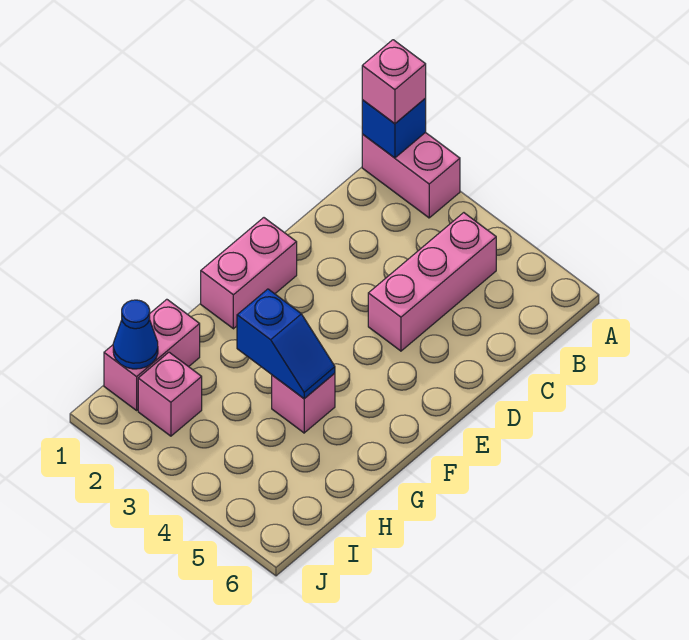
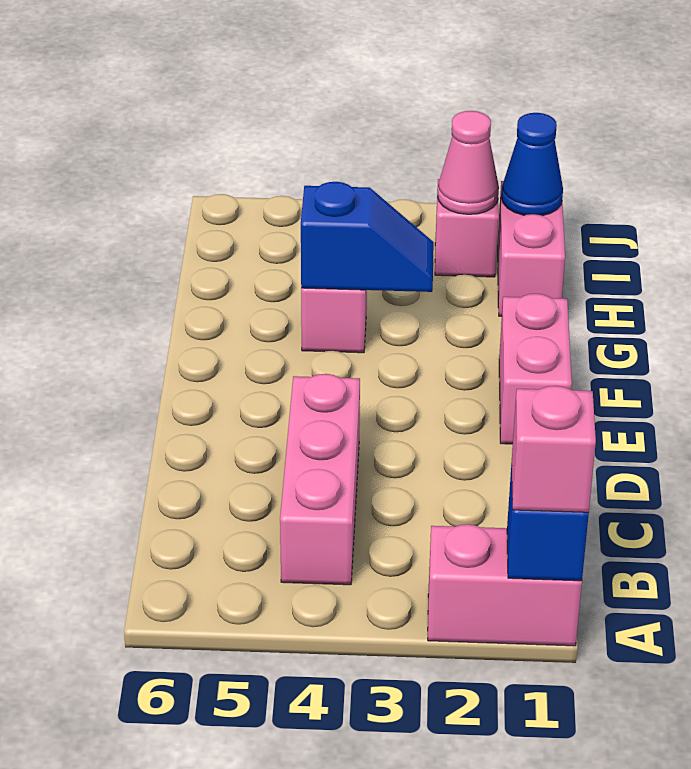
blue 1x2 slope [237,289,335,399] -> blue 1x2 slope turned to [301,182,434,292]
none -> pink 1x1 cone [437,111,499,214]

